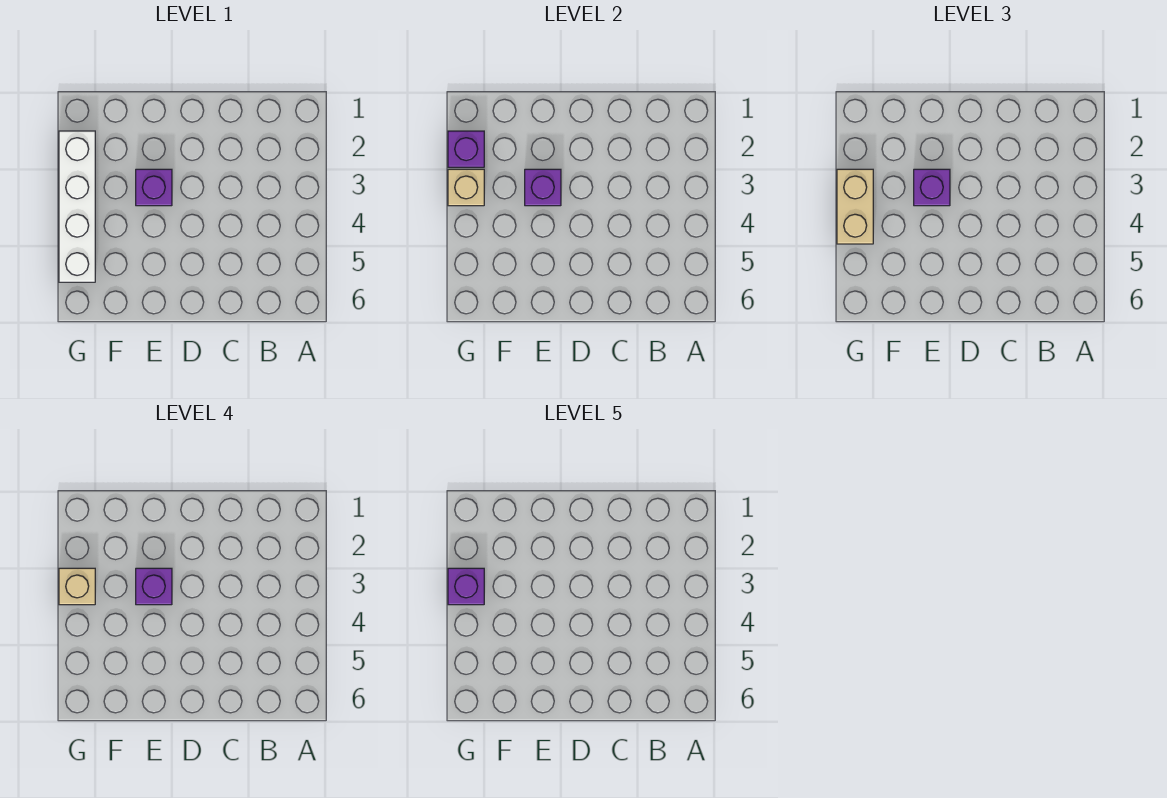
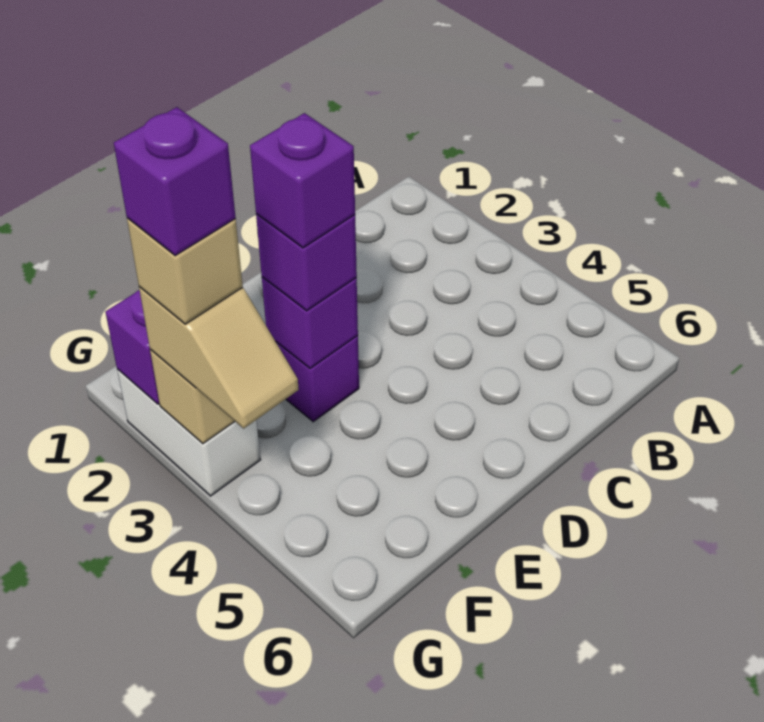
white 1x4 brick [59,131,95,282] -> white 1x2 brick [117,369,260,496]
tan 1x2 brick [837,169,873,244] -> tan 1x2 slope [139,287,299,428]

